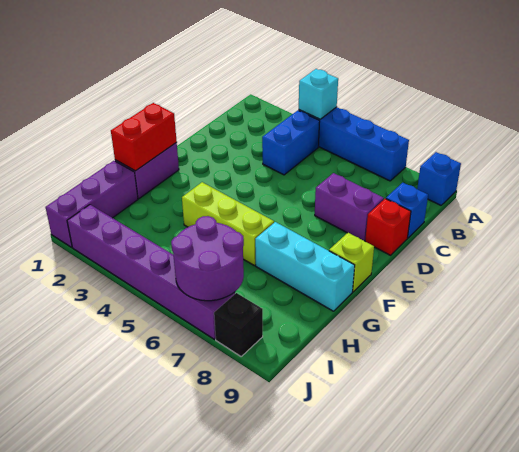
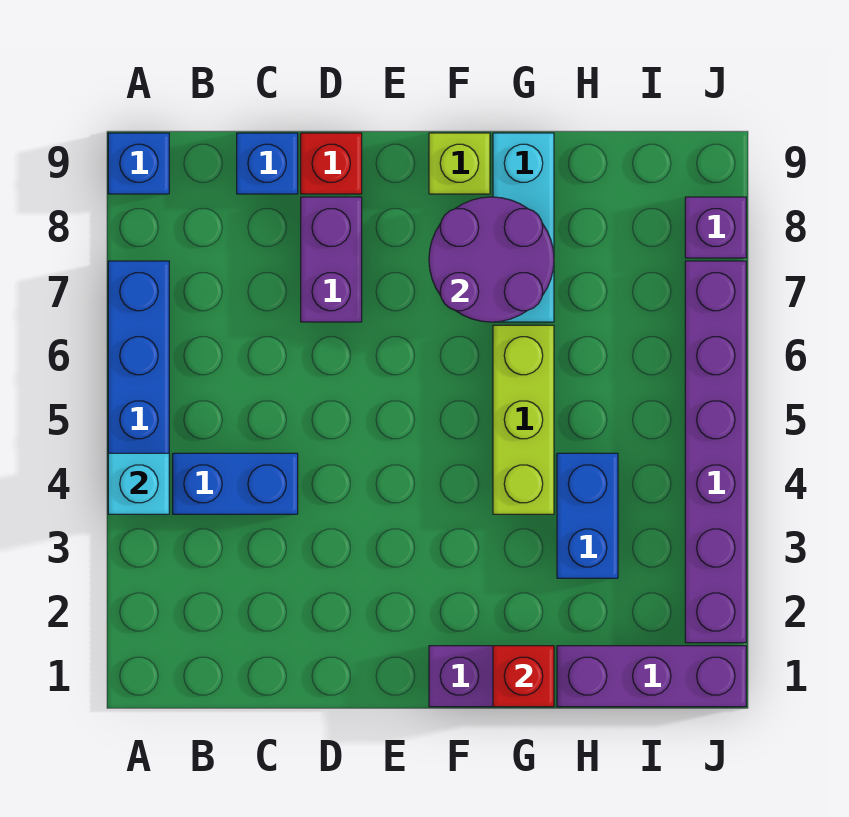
red 1x2 brick [111,103,177,171] -> red 1x1 brick [493,646,554,707]
none -> blue 1x2 brick [557,453,618,578]
purple 2x2 round brick [171,216,244,301] -> purple 2x2 round brick moved to [429,197,554,322]
black 1x1 brick [214,293,263,356] -> purple 1x1 brick [685,197,746,258]

